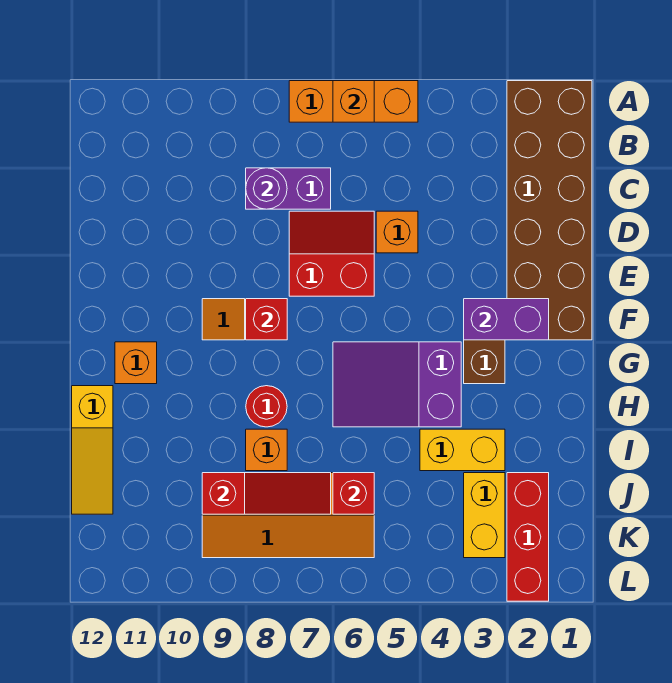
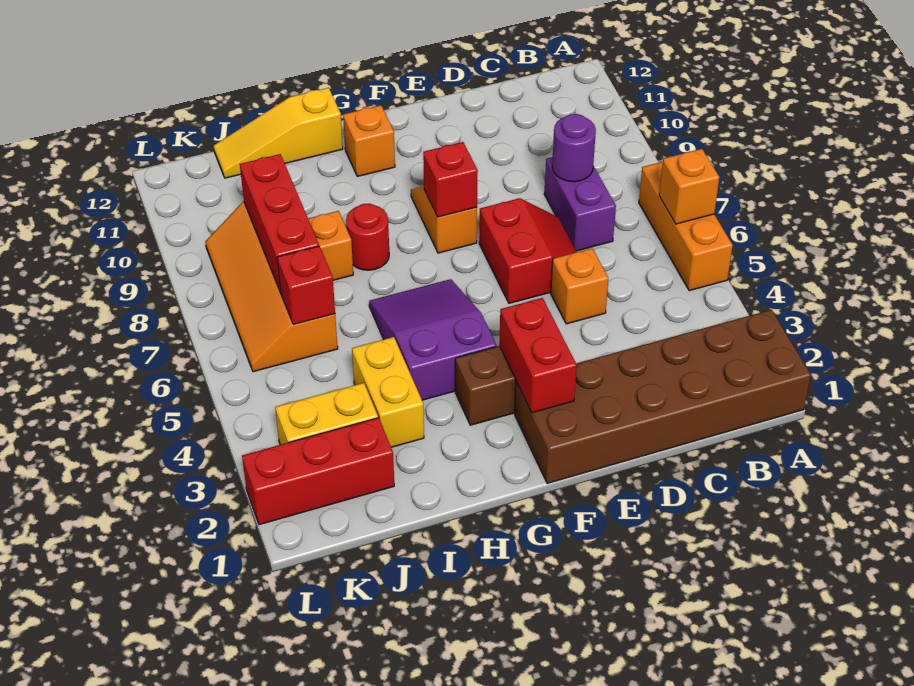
purple 1x2 brick [464,299,549,340] -> red 1x2 brick [499,298,577,413]
red 1x3 slope [202,473,331,514] -> red 1x3 brick [240,154,319,292]

